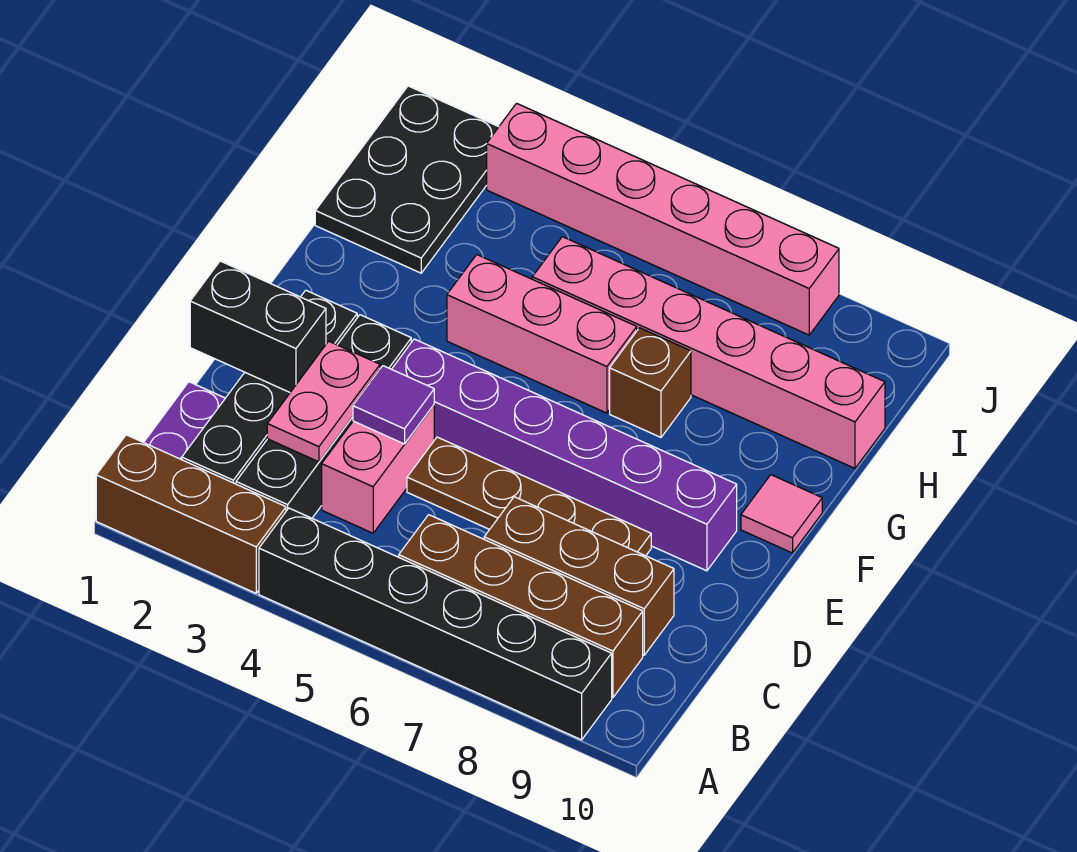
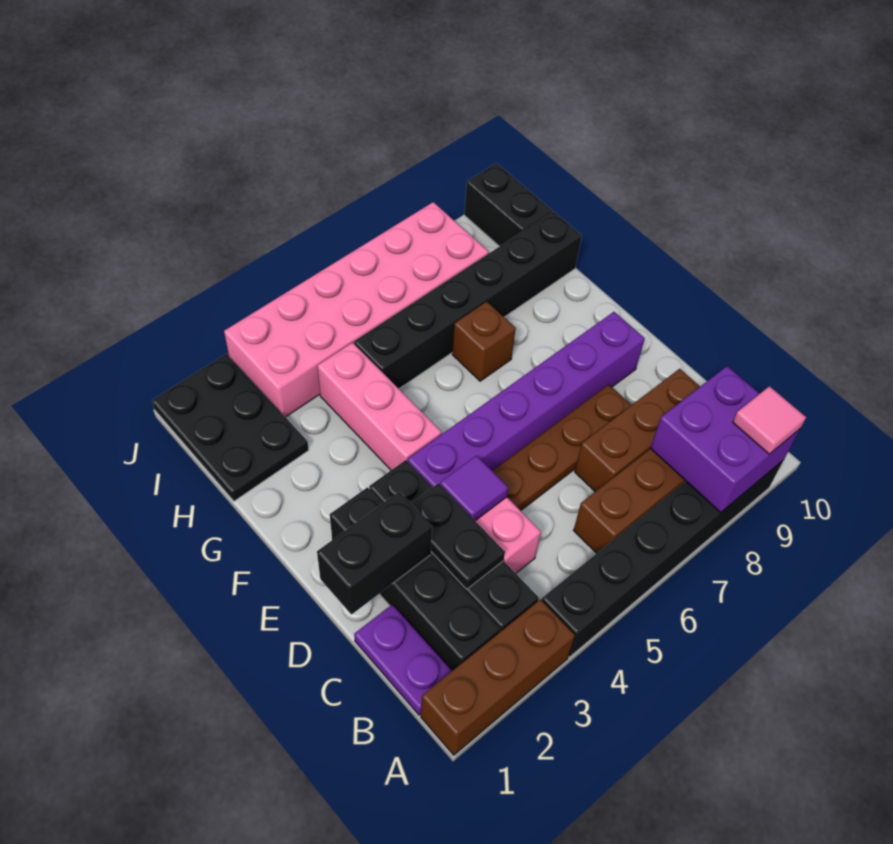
none -> purple 2x2 brick [651,366,800,513]
pink 1x2 plate [267,341,380,462] -> black 1x2 plate [411,483,505,589]
pink 1x1 tile [741,475,822,553] -> pink 1x1 tile moved to [733,386,806,454]
pink 1x3 brick [447,255,637,413] -> pink 1x3 brick turned to [317,343,442,470]
pink 1x6 brick [532,237,885,468] -> black 1x6 brick [354,212,582,389]
none -> black 1x2 brick [464,163,552,246]
pink 1x6 brick [487,103,839,335] -> pink 2x6 brick [224,202,489,417]

